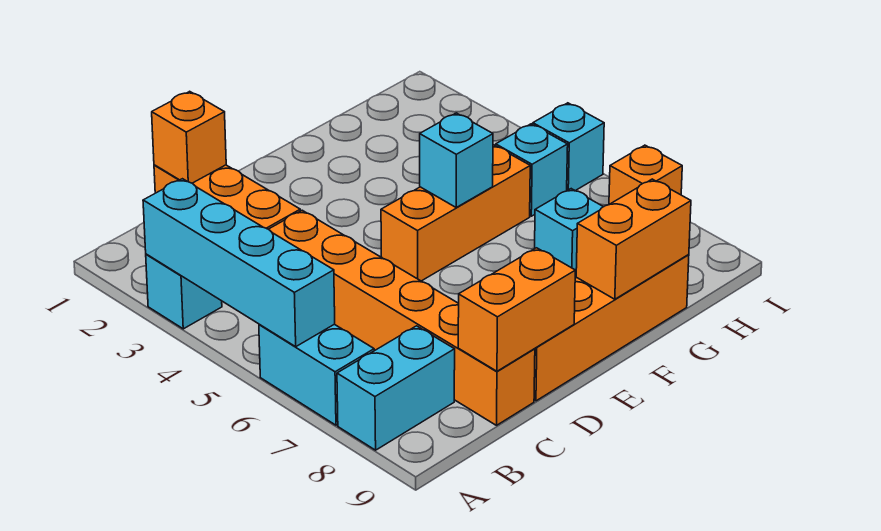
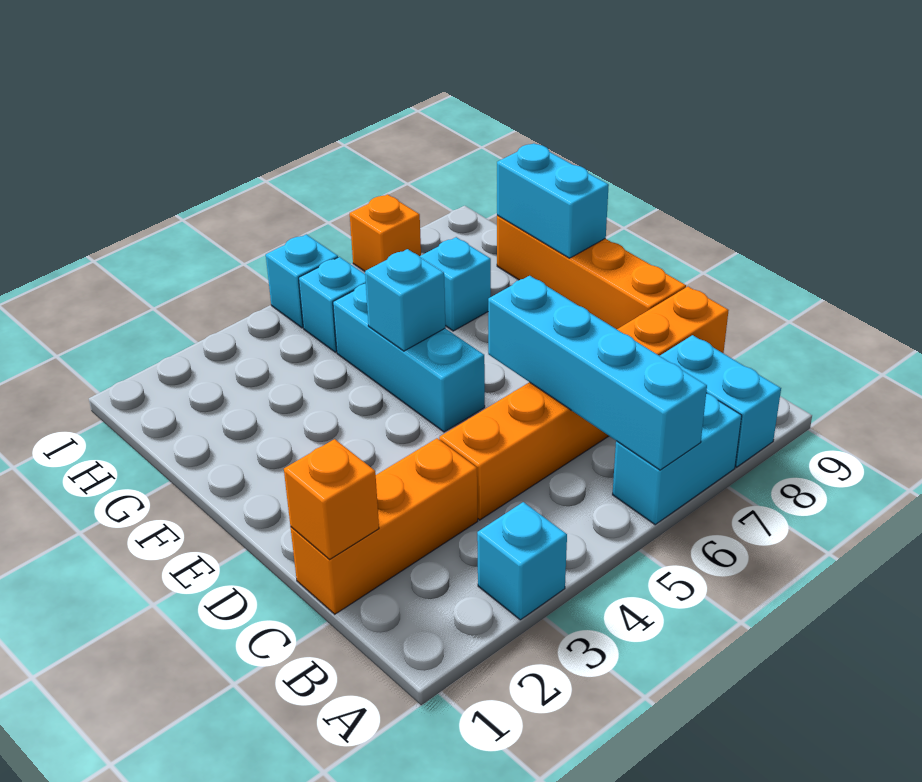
cyan 1x4 brick [143,179,335,347] -> cyan 1x4 brick turned to [488,276,707,470]
orange 1x2 brick [458,248,575,371] -> none
orange 1x3 brick [381,145,530,281] -> cyan 1x3 brick [333,284,485,432]
orange 1x2 brick [576,179,691,299] -> cyan 1x2 brick [497,143,609,258]

